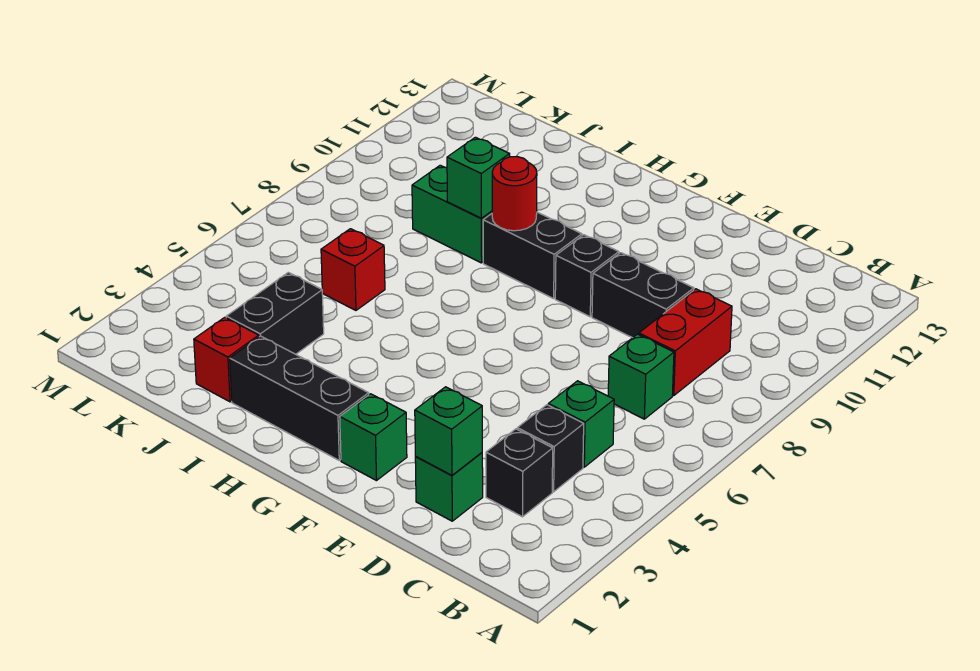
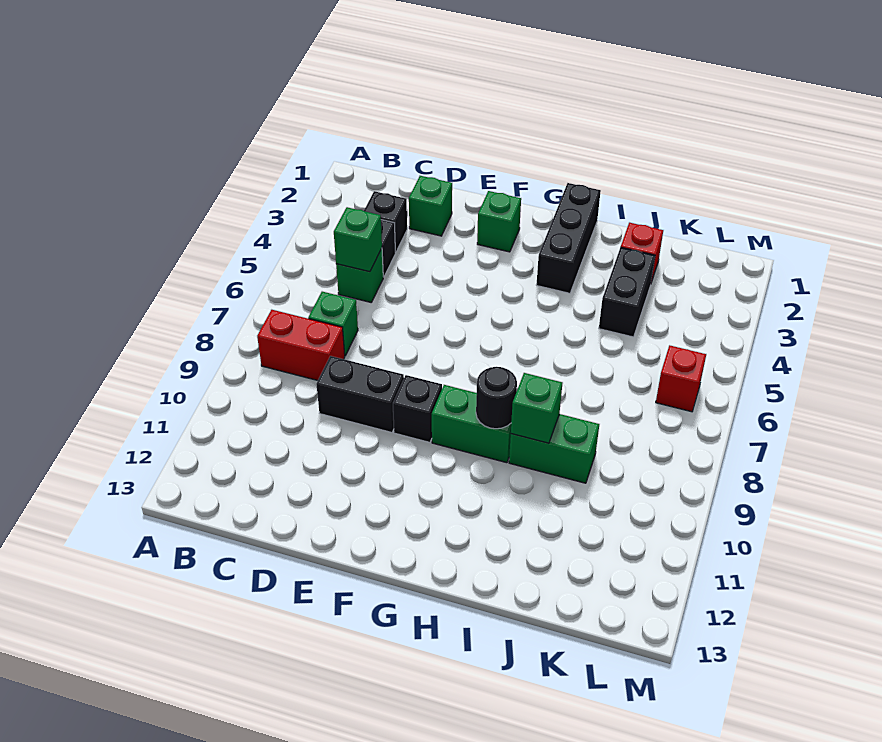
red 1x2 brick [639,289,732,396] -> red 1x2 brick turned to [257,310,345,381]
green 1x1 brick [415,387,482,475] -> green 1x1 brick moved to [334,207,382,272]
black 1x3 brick [230,336,369,460] -> black 1x3 brick turned to [536,183,601,293]
black 1x2 brick [483,212,582,299] -> green 1x2 brick [432,385,511,463]
red 1x1 round brick [492,156,537,231] -> black 1x1 round brick [476,367,517,429]
red 1x1 brick [321,229,385,310] -> red 1x1 brick moved to [656,345,706,412]

